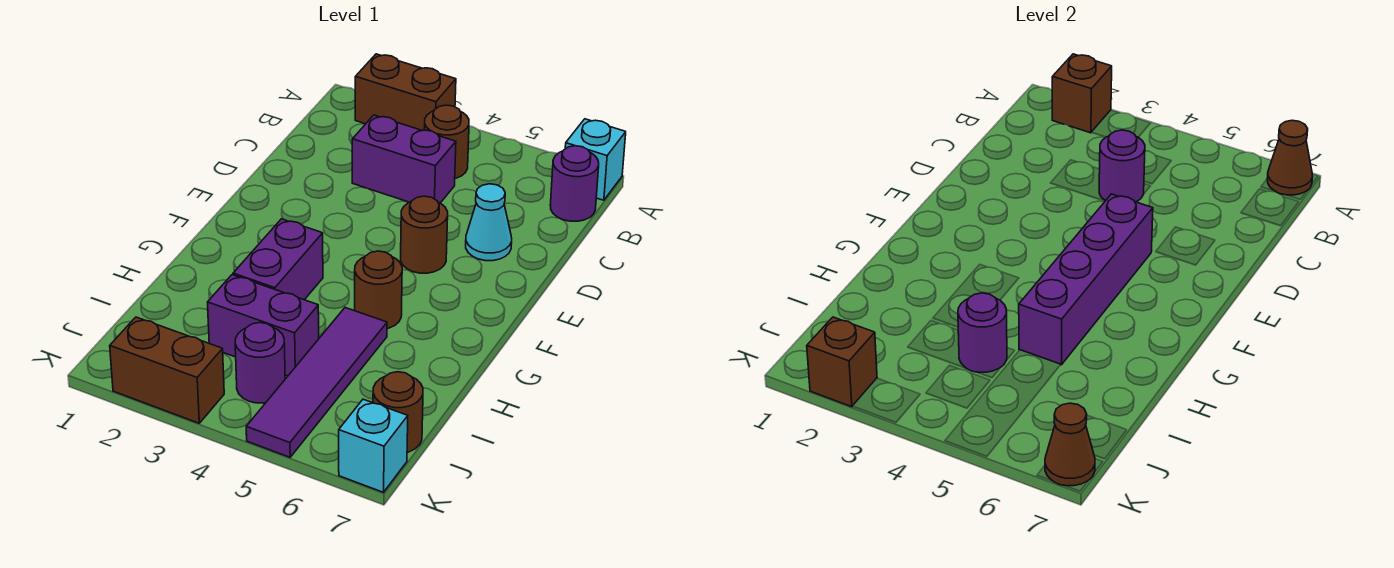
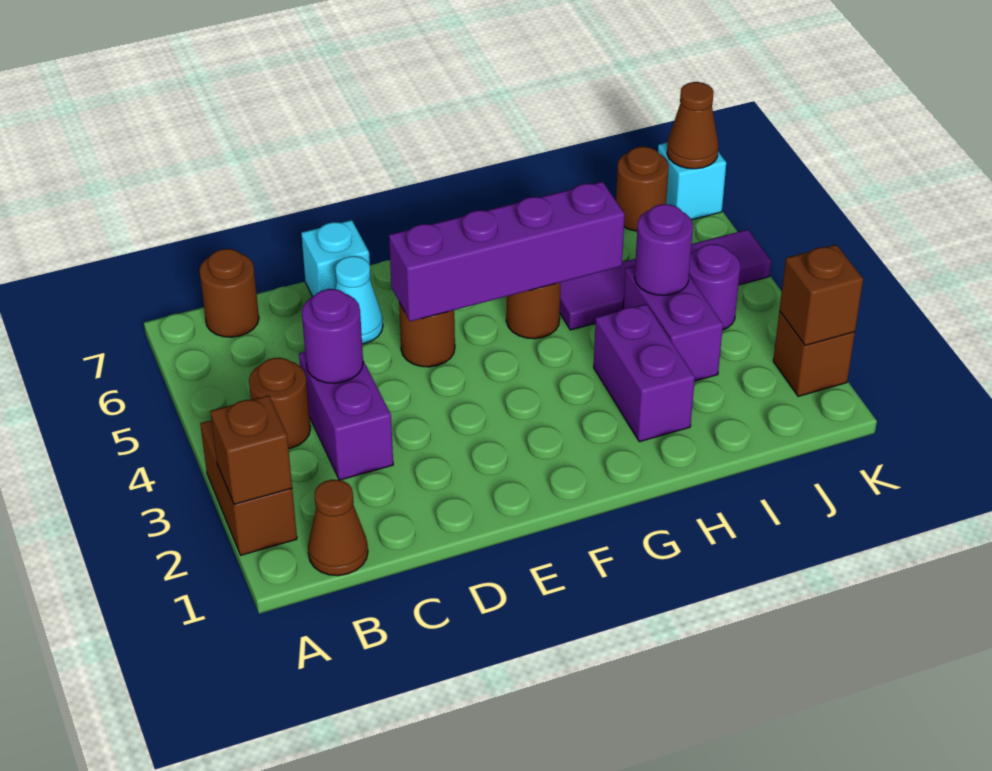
cyan 1x1 brick [565,119,626,200] -> cyan 1x1 brick moved to [301,220,371,297]
brown 1x1 cone [1267,120,1312,195] -> brown 1x1 cone moved to [308,480,368,576]
purple 1x1 round brick [550,146,599,221] -> brown 1x1 round brick [199,249,259,337]
purple 1x2 brick [233,219,323,300] -> purple 1x2 brick turned to [594,304,695,442]
brown 1x2 brick [110,317,224,423] -> brown 1x1 brick [773,311,855,396]

